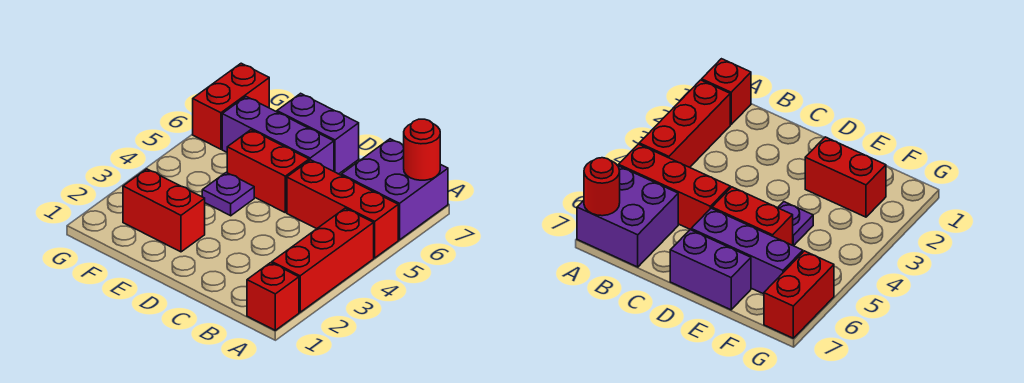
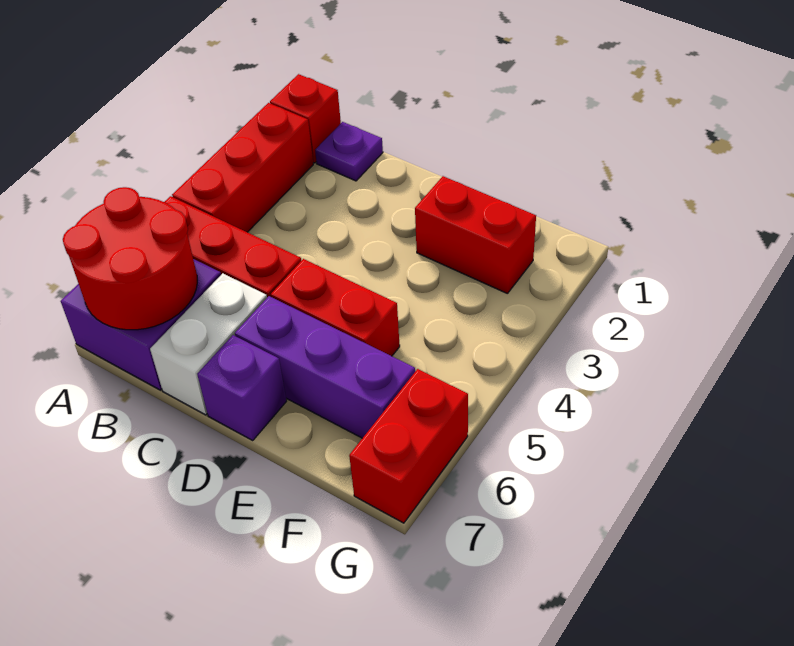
red 1x1 round brick [404,119,440,180] -> red 2x2 round brick [63,187,197,330]
none -> white 1x2 brick [150,273,267,415]
purple 1x2 brick [277,93,359,174] -> purple 1x1 brick [197,335,286,440]
purple 1x1 plate [202,173,254,216] -> purple 1x1 plate moved to [315,122,383,181]

